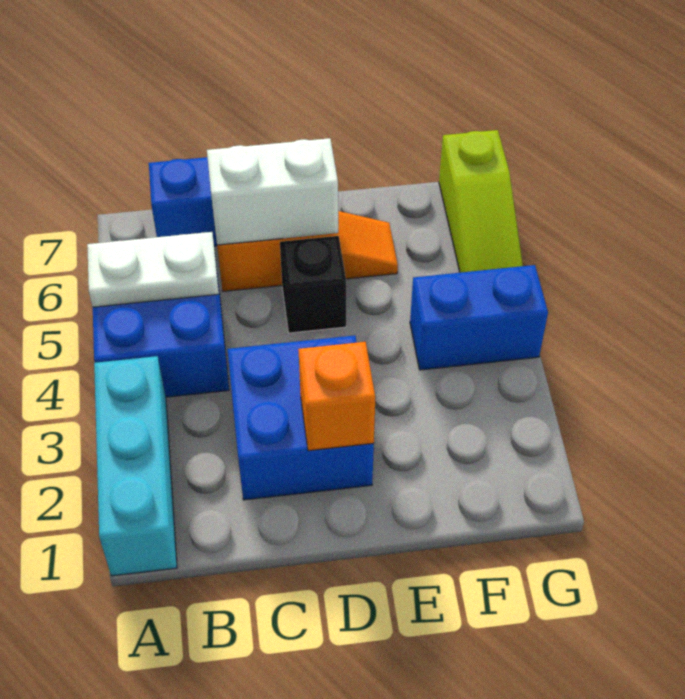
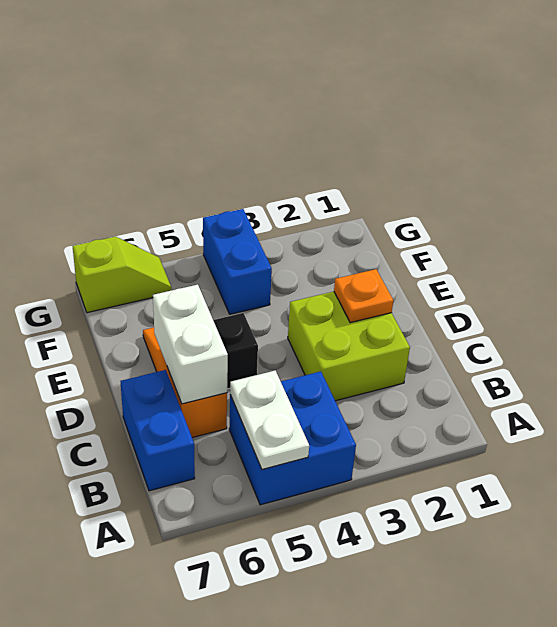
cyan 1x3 brick [94,356,177,576] -> none
blue 2x2 brick [227,335,374,500] -> lime 2x2 brick [288,292,410,401]
orange 1x1 brick [298,342,375,451] -> orange 1x1 plate [334,269,393,323]
lime 1x3 slope [439,130,523,273] -> lime 1x2 slope [73,237,171,313]

